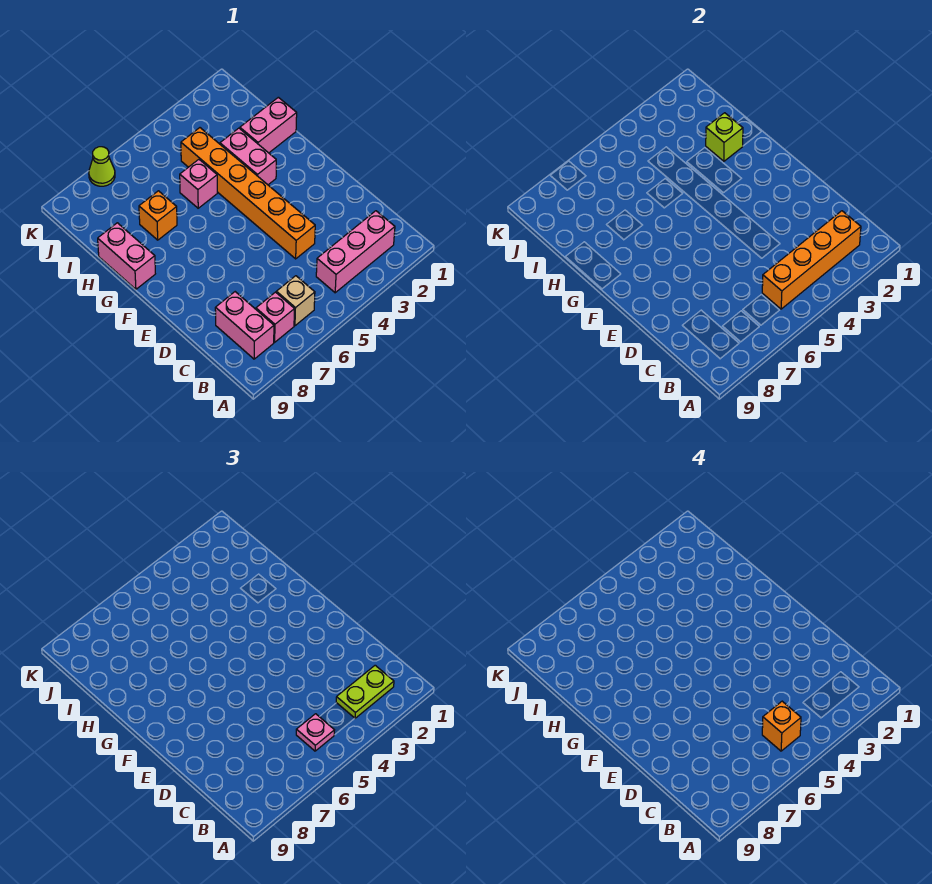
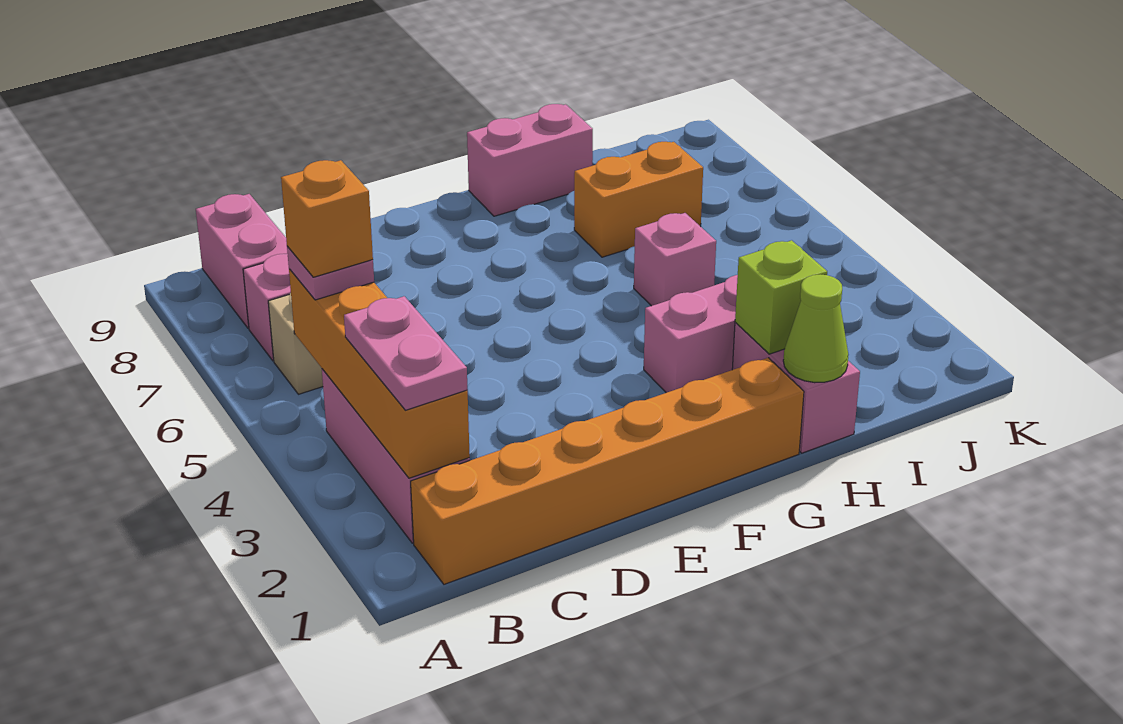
lime 1x2 plate [336,665,394,718] -> pink 1x2 plate [344,296,468,410]
pink 1x2 brick [215,292,274,359] -> pink 1x2 brick turned to [196,194,288,328]
orange 1x6 brick [181,128,315,259] -> orange 1x6 brick moved to [411,358,804,584]
orange 1x1 brick [139,191,177,240] -> orange 1x2 brick [574,142,703,257]
lime 1x1 cone [89,147,115,186] -> lime 1x1 cone moved to [783,274,848,383]

